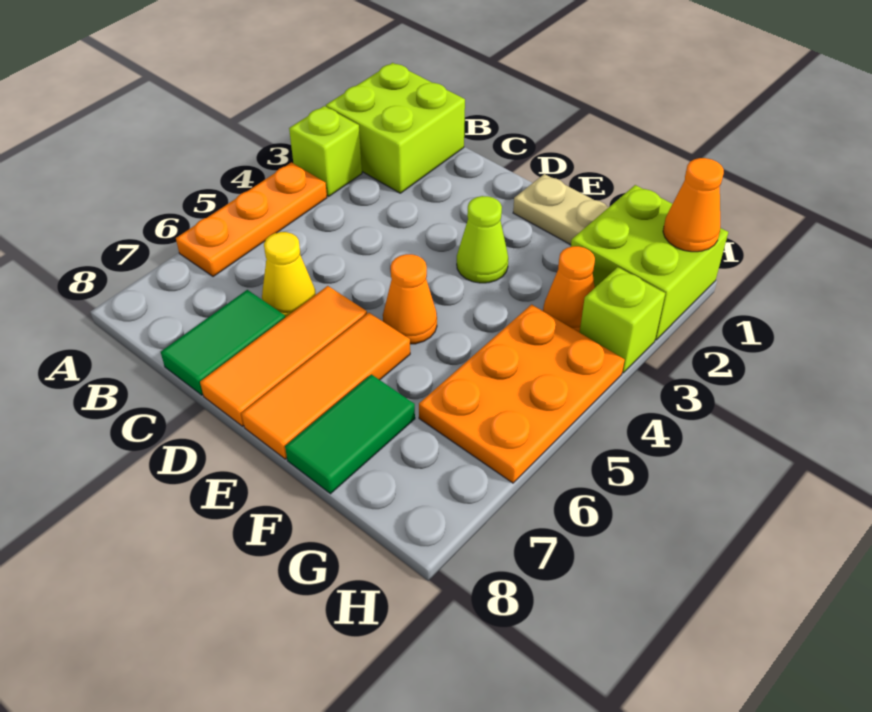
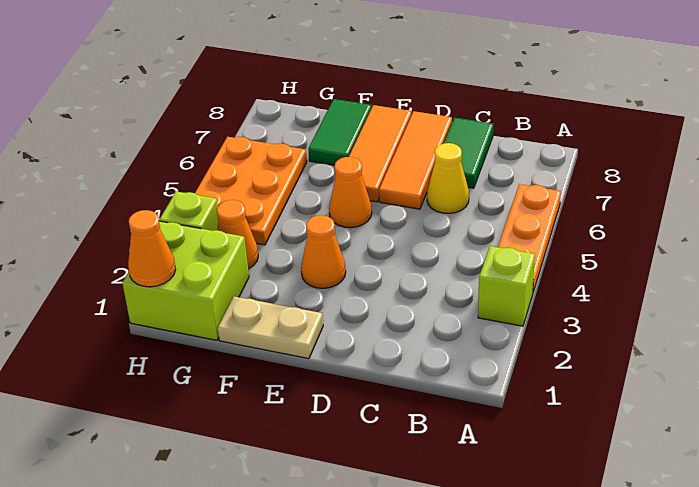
lime 2x2 brick [326,63,465,193] -> none
lime 1x1 cone [457,196,508,283] -> orange 1x1 cone [301,215,346,288]

